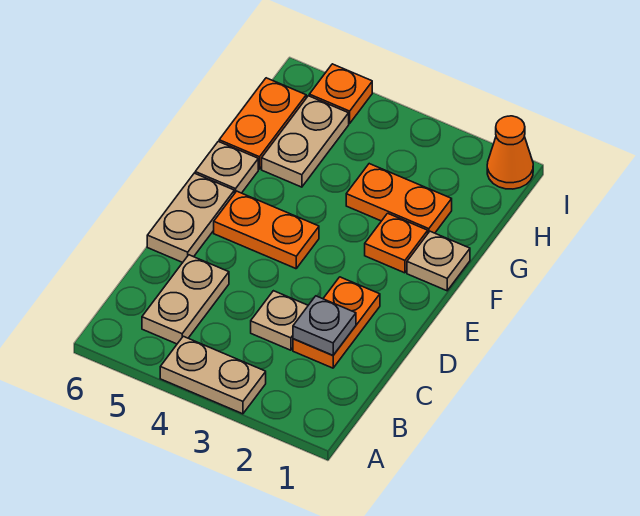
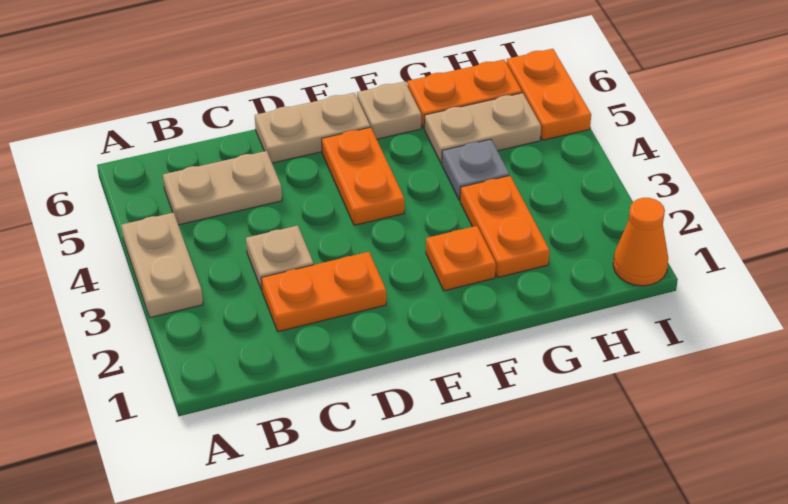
grey 1x1 plate [293,296,356,355] -> grey 1x1 plate moved to [442,139,509,200]
tan 1x1 plate [407,231,470,291] -> none
orange 1x1 plate [309,64,372,123] -> orange 1x2 plate [506,49,591,140]

